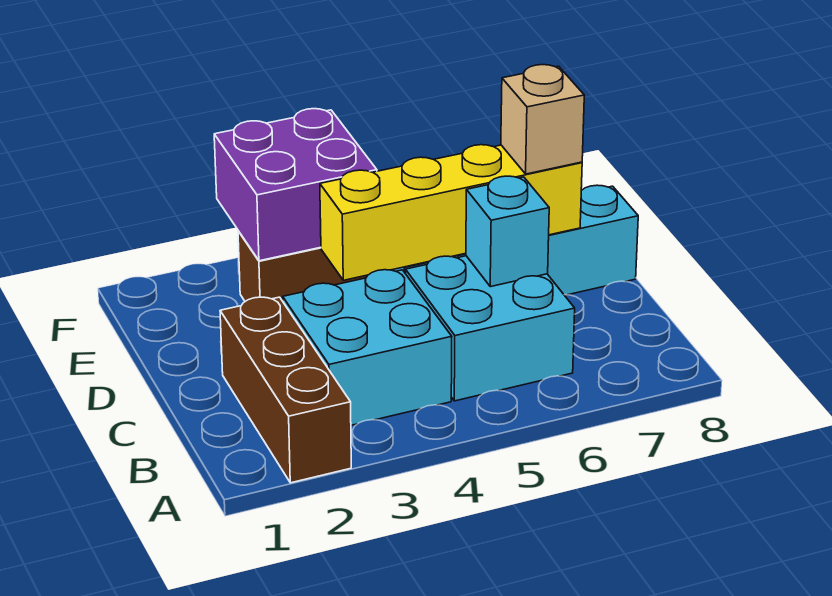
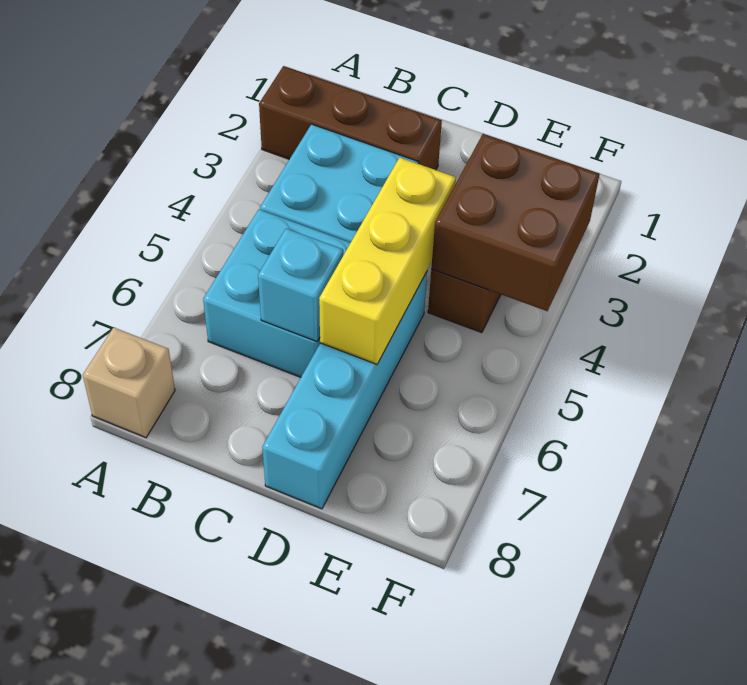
yellow 1x4 brick [320,145,582,280] -> yellow 1x3 brick [319,157,456,364]
tan 1x1 brick [501,65,584,174] -> tan 1x1 brick moved to [83,327,175,438]
purple 2x2 brick [214,109,377,261] -> brown 2x2 brick [431,134,599,311]

